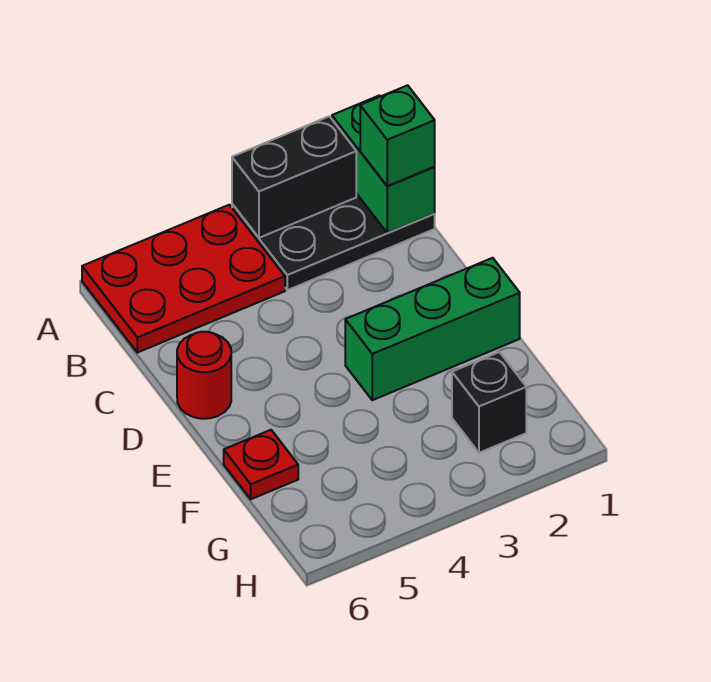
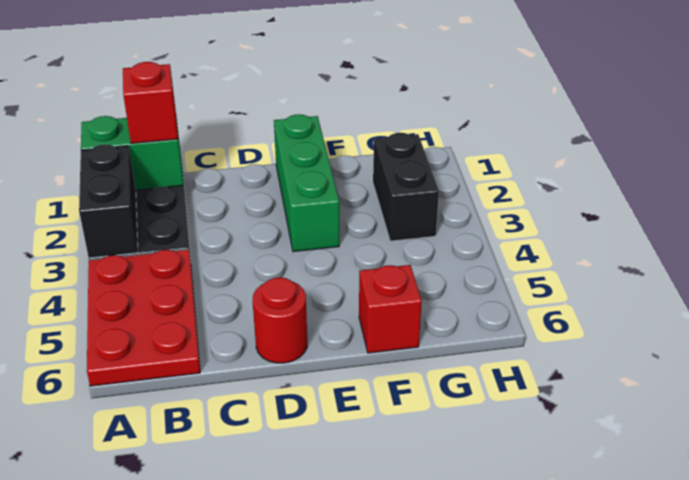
green 1x1 brick [360,85,435,186] -> red 1x1 brick [123,62,178,143]
red 1x1 plate [224,430,298,499] -> red 1x1 brick [359,265,422,353]
black 1x1 brick [452,352,526,453] -> black 1x2 brick [373,133,439,241]

